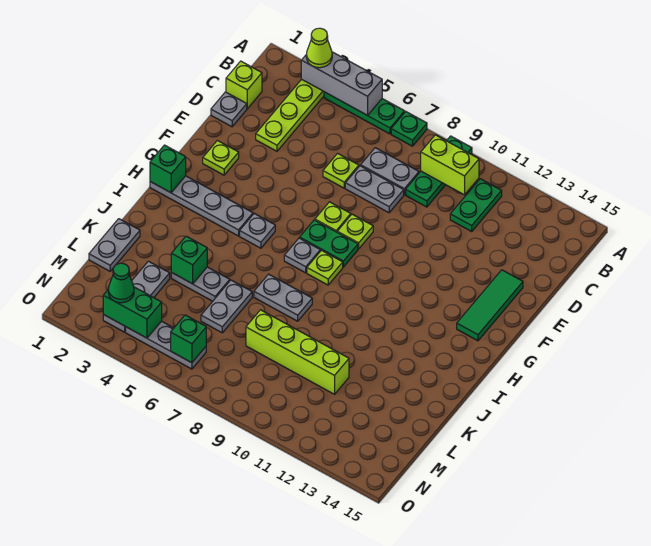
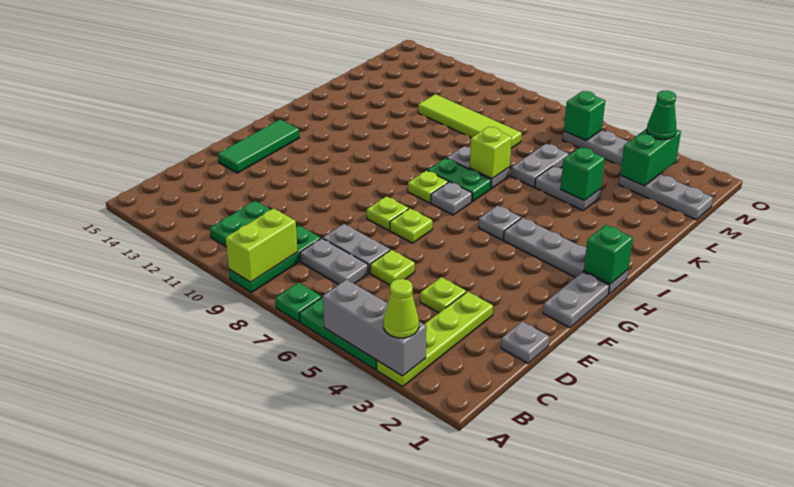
lime 1x2 brick [421,135,479,195] -> lime 1x2 brick turned to [226,208,298,282]
lime 1x1 brick [226,61,262,109] -> lime 1x1 brick moved to [470,127,512,179]
lime 1x1 plate [203,141,239,175] -> lime 1x1 plate moved to [420,277,466,313]
green 1x2 plate [300,220,358,267] -> green 1x2 plate moved to [428,158,491,202]
grey 1x2 plate [89,219,140,271] -> grey 1x2 plate moved to [543,272,609,328]
grey 1x3 plate [103,261,170,332] -> grey 1x3 plate turned to [619,174,713,220]
lime 1x4 brick [246,310,349,394] -> lime 1x4 tile [418,94,522,148]
green 1x2 brick [103,287,162,338] -> green 1x2 brick turned to [620,129,681,186]

